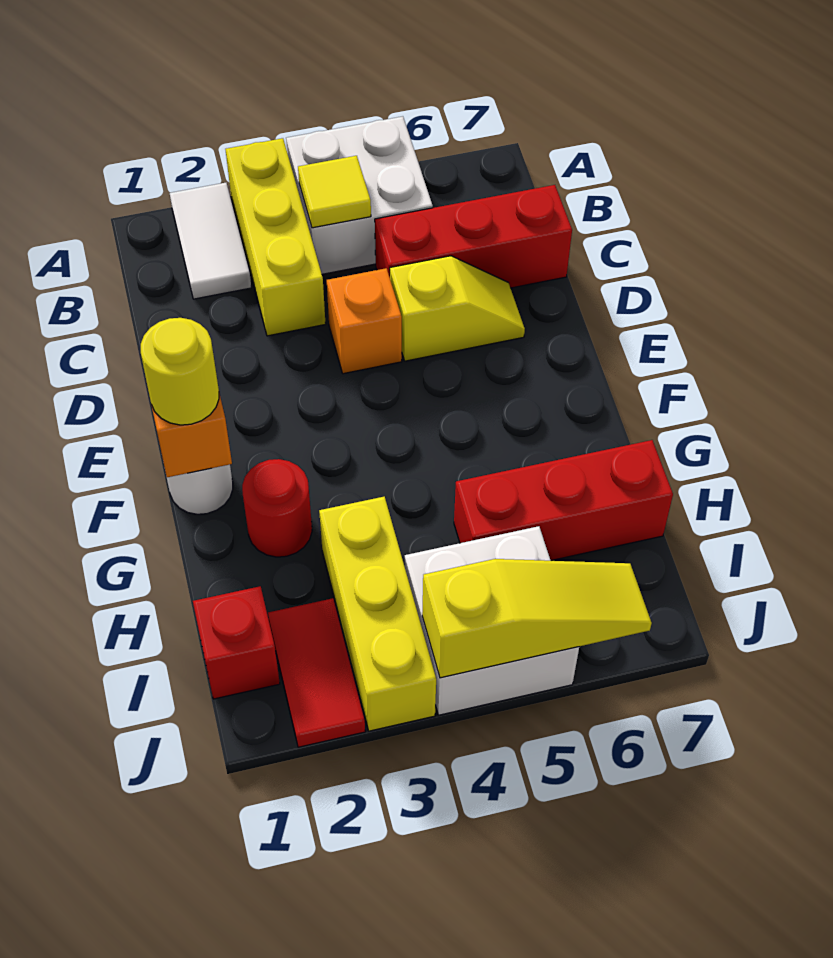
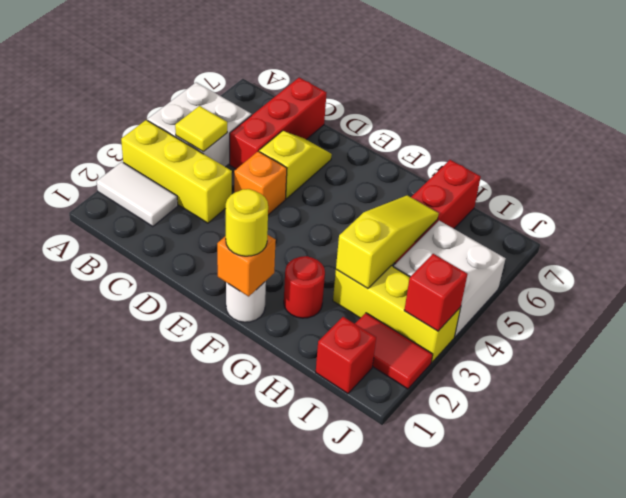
none -> red 1x1 brick [404,254,468,331]
yellow 1x3 slope [422,559,652,678] -> yellow 1x3 slope moved to [336,195,439,288]

